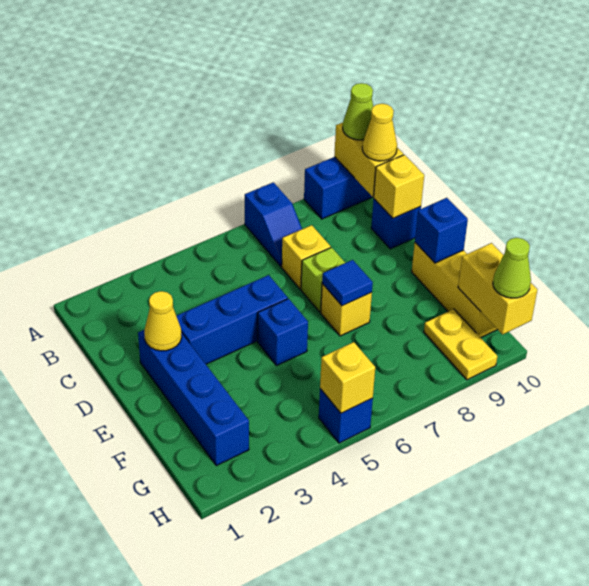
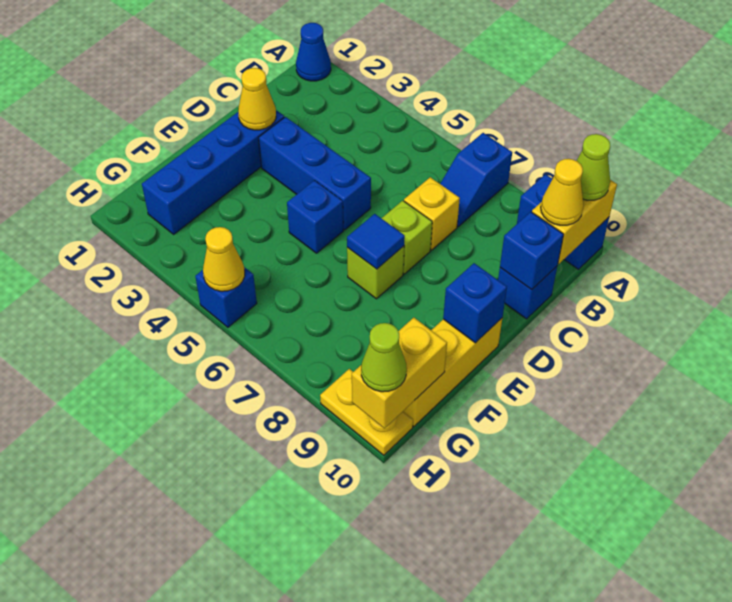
none -> blue 1x1 cone [296,23,331,81]
yellow 1x1 brick [374,155,424,218] -> blue 1x1 brick [500,212,564,290]
yellow 1x1 brick [321,284,372,336] -> lime 1x1 brick [347,246,404,299]
yellow 1x2 plate [424,309,498,380] -> yellow 1x2 plate turned to [320,369,413,455]
yellow 1x1 brick [320,342,375,413] -> yellow 1x1 cone [203,227,245,291]

